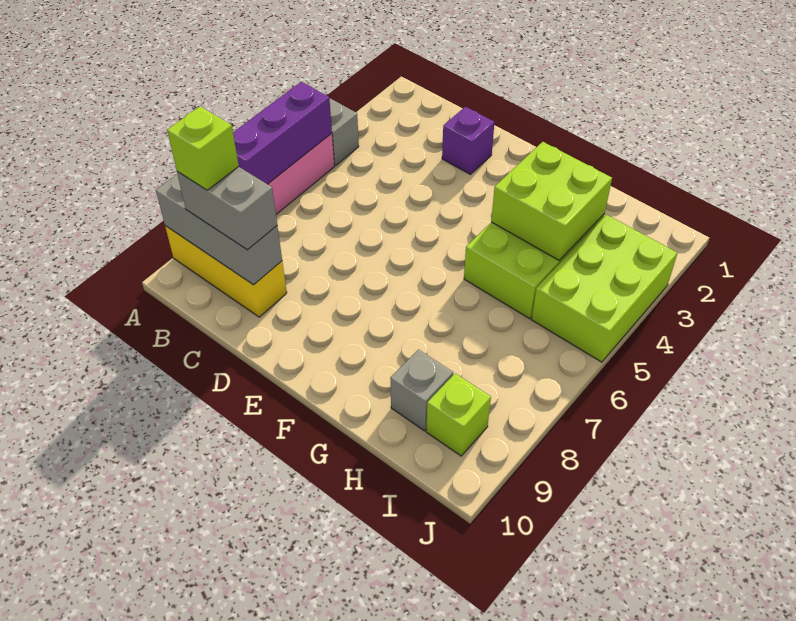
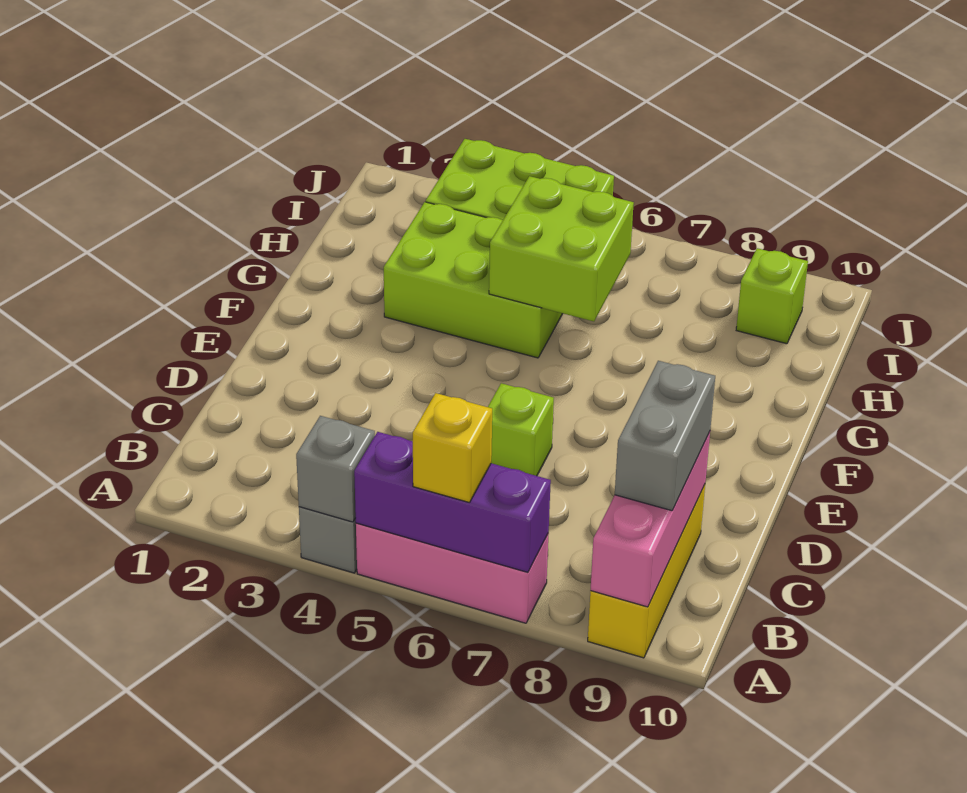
none -> yellow 1x1 brick [413,393,492,503]
grey 1x3 brick [156,174,282,285] -> pink 1x3 brick [590,432,710,607]
lime 1x1 brick [167,106,239,190] -> lime 1x1 brick moved to [488,383,554,476]
purple 1x1 brick [442,107,495,174] -> none
lime 2x2 brick [491,142,612,260] -> lime 2x2 brick moved to [489,176,634,321]
grey 1x1 brick [390,350,453,431] -> grey 1x1 brick moved to [296,416,375,522]

